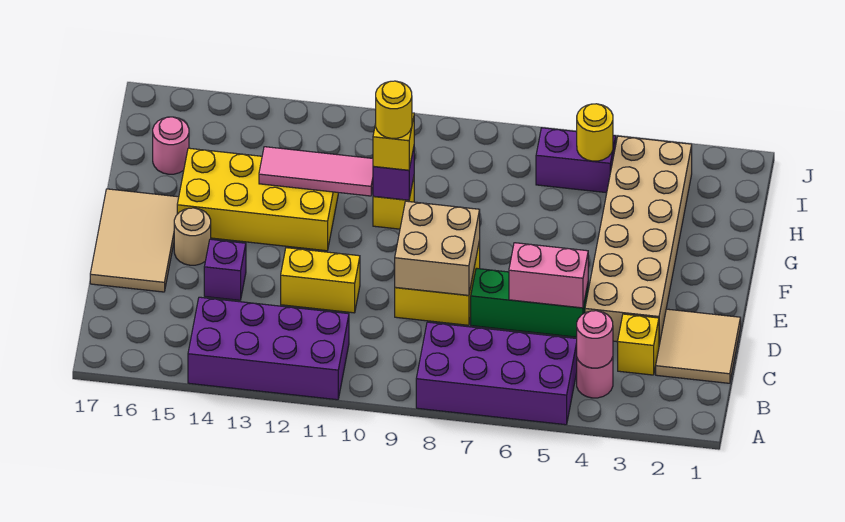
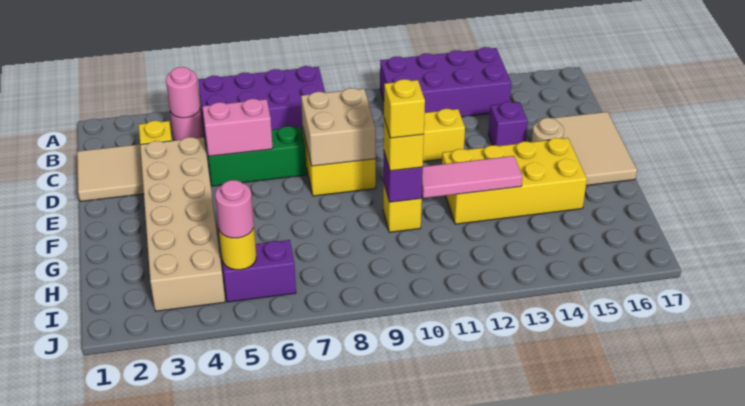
yellow 1x1 round brick [376,81,412,138] -> yellow 1x1 brick [384,79,425,138]
pink 1x1 round brick [153,117,189,174] -> pink 1x1 round brick moved to [215,180,254,238]

